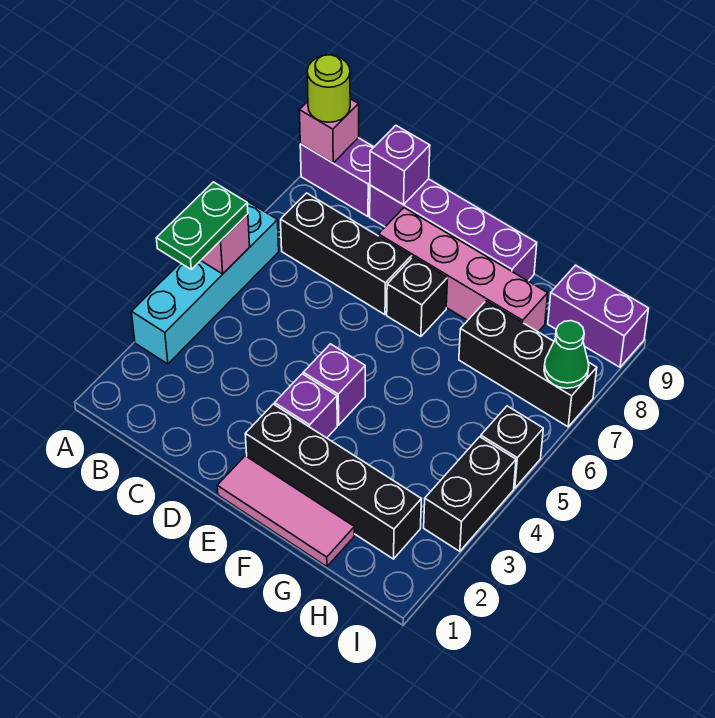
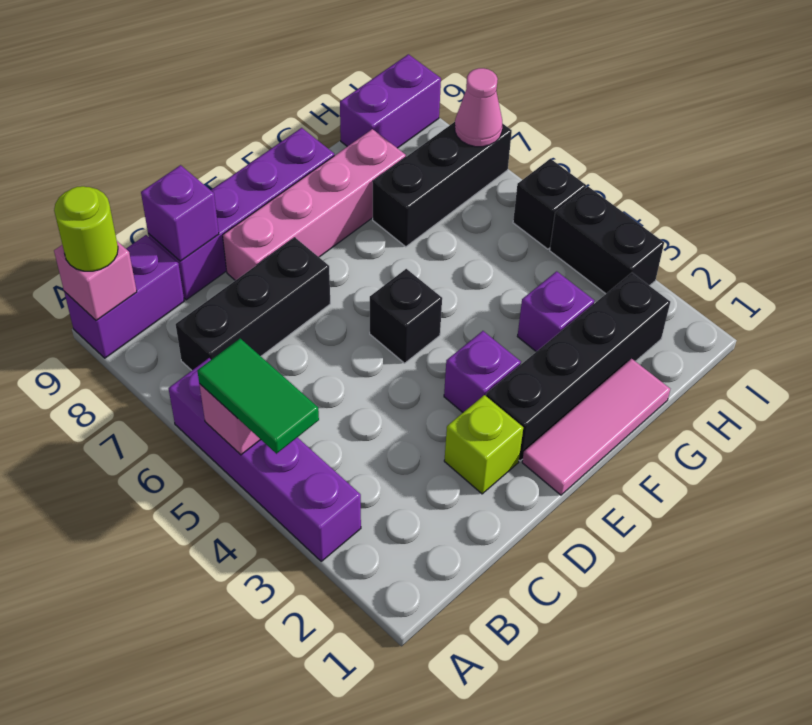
cyan 1x4 brick [132,200,279,364] -> purple 1x4 brick [168,358,361,561]
green 1x2 plate [156,182,248,269] -> green 1x2 tile [197,339,319,454]
none -> lime 1x1 brick [444,395,523,494]
purple 1x1 brick [303,344,365,425] -> purple 1x1 brick moved to [517,271,594,352]
black 1x1 brick [387,257,448,337] -> black 1x1 brick moved to [370,269,442,363]
green 1x1 cone [544,321,589,388] -> pink 1x1 cone [455,68,502,147]

